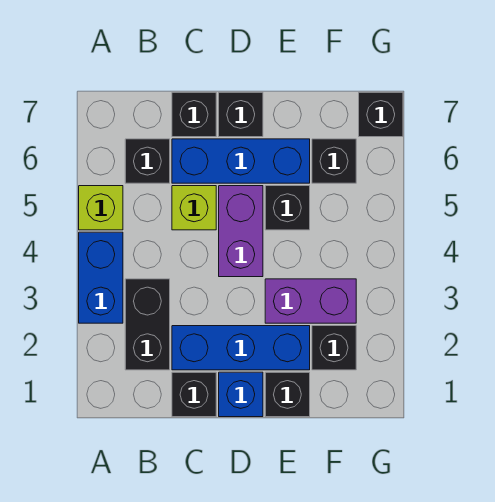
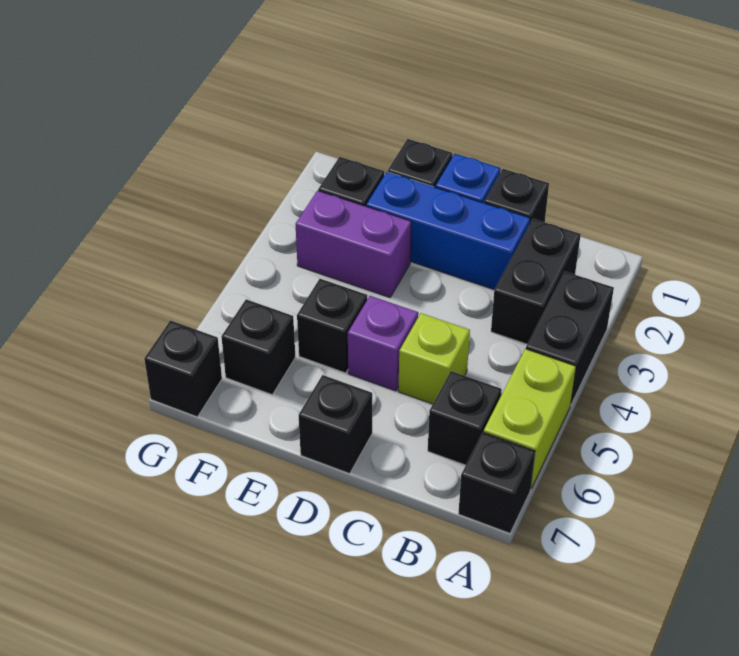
blue 1x2 brick [79,232,123,323] -> black 1x2 brick [526,272,614,404]
lime 1x1 brick [79,186,123,230] -> lime 1x2 brick [484,349,576,488]
blue 1x3 brick [172,139,310,183] -> none
black 1x1 brick [172,92,216,137] -> black 1x1 brick moved to [458,432,535,533]
purple 1x2 brick [219,186,263,277] -> purple 1x1 brick [348,296,418,391]

